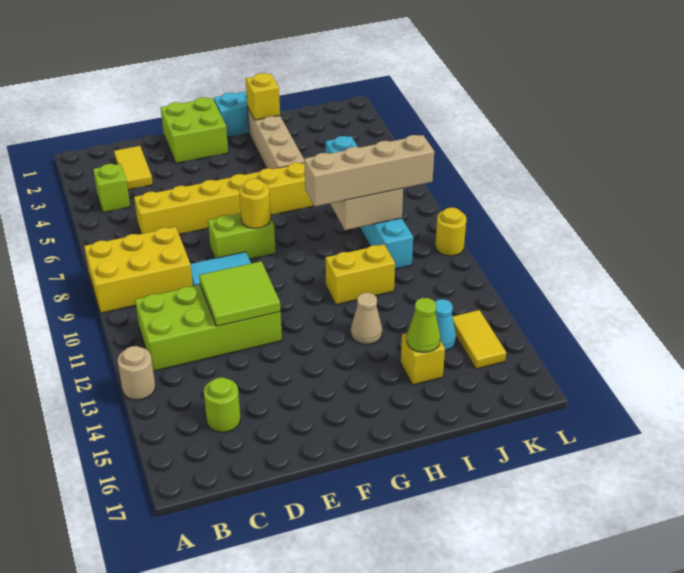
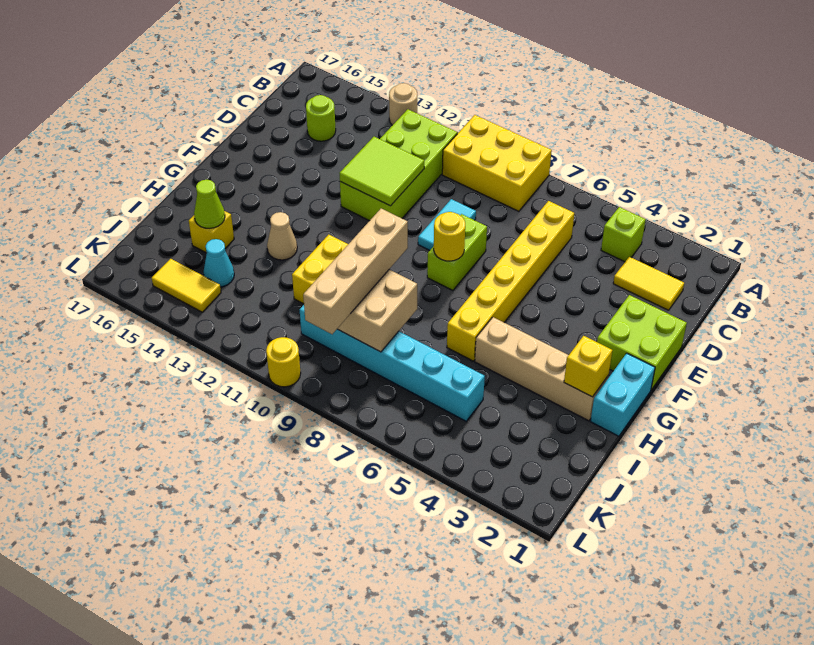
yellow 2x3 brick [84,227,193,313] -> yellow 2x3 brick turned to [442,115,552,211]

